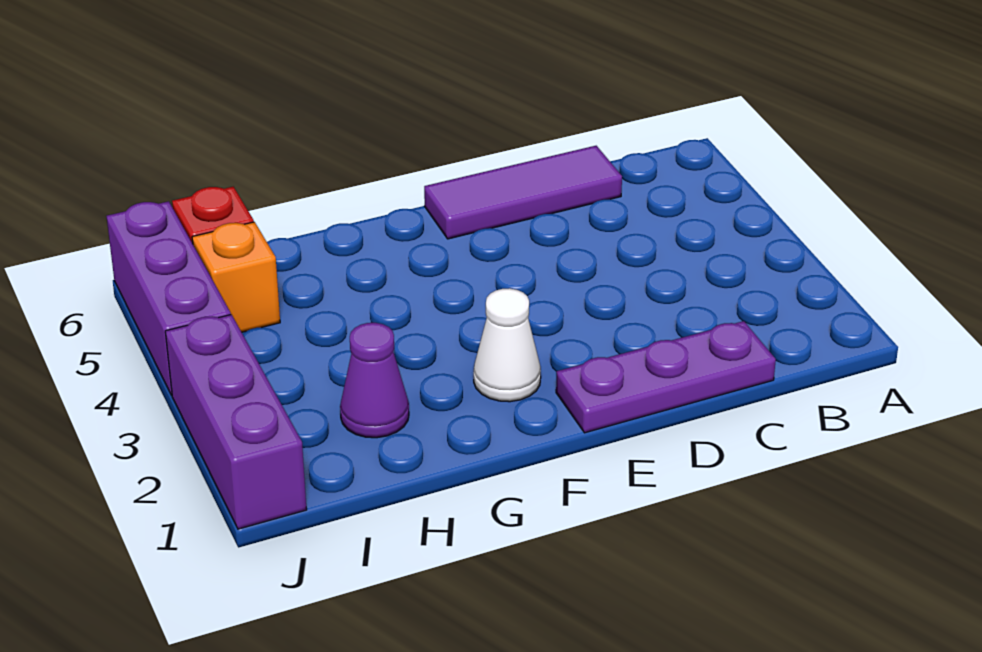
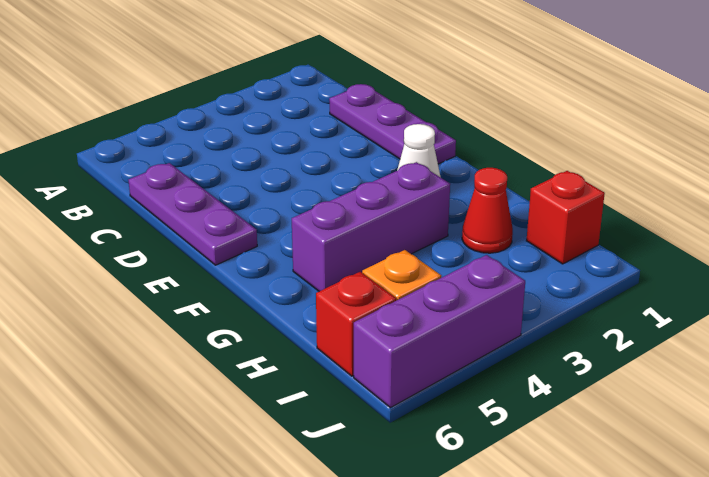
purple 1x3 tile [424,146,622,239] -> purple 1x3 plate [129,163,257,265]
purple 1x1 cone [340,323,409,438] -> red 1x1 cone [462,168,513,253]
none -> red 1x1 brick [526,171,605,264]
purple 1x3 brick [165,315,307,529] -> purple 1x3 brick moved to [292,162,450,291]

